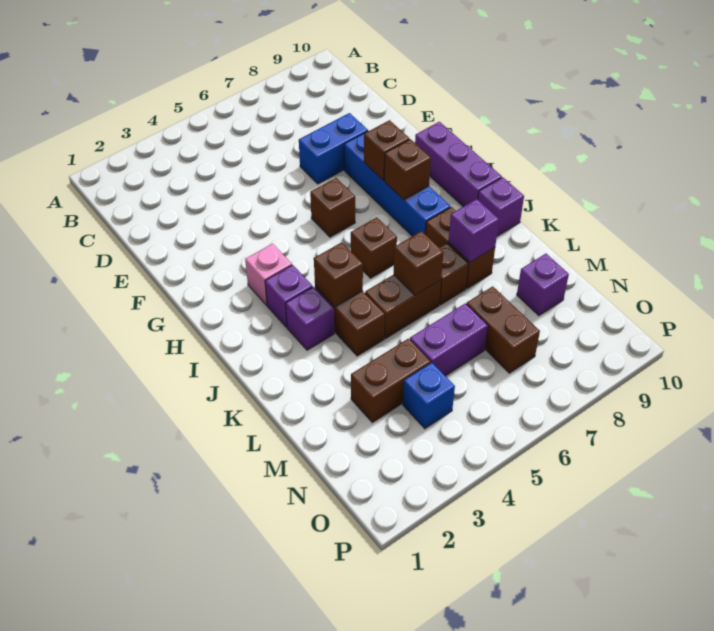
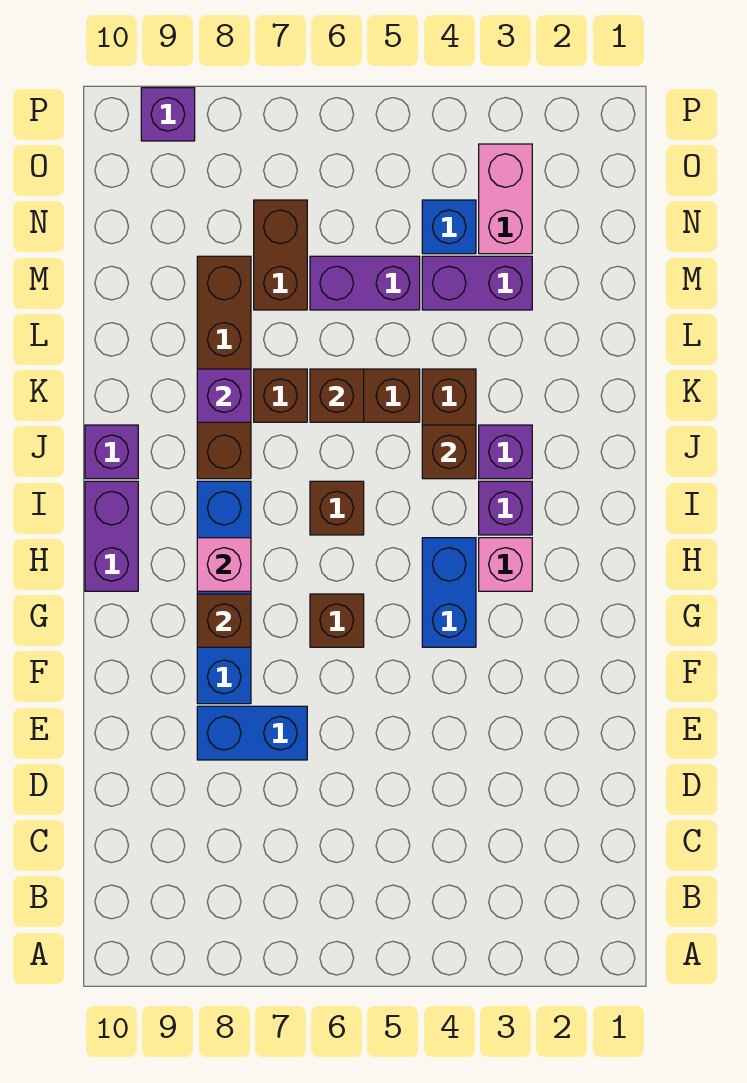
none -> blue 1x2 brick [422,538,476,647]
purple 1x3 brick [415,122,502,207] -> purple 1x2 brick [85,481,138,591]
brown 1x1 brick [384,139,431,200] -> pink 1x1 brick [197,538,251,591]
brown 1x2 brick [426,207,495,288] -> brown 1x4 brick [197,256,251,479]
brown 1x2 brick [351,339,431,422] -> purple 1x2 brick [422,256,532,310]
purple 1x1 brick [517,254,569,316] -> purple 1x1 brick moved to [141,88,195,141]
none -> pink 1x2 brick [479,144,532,254]

